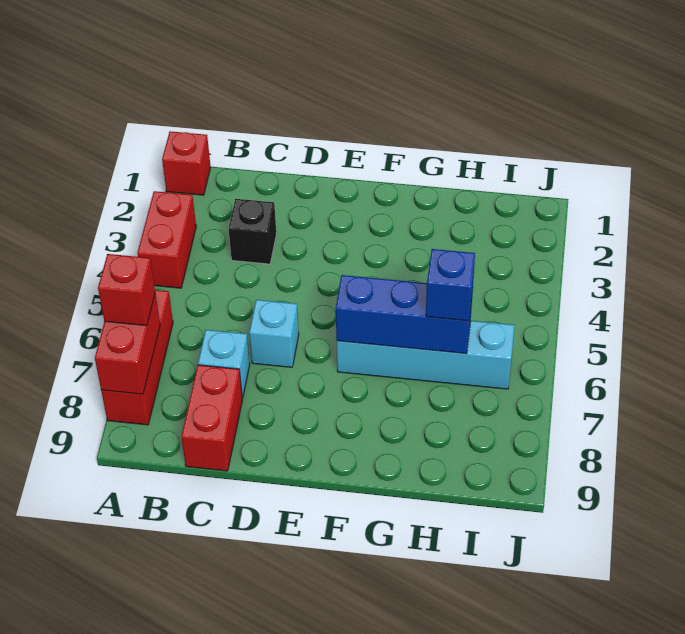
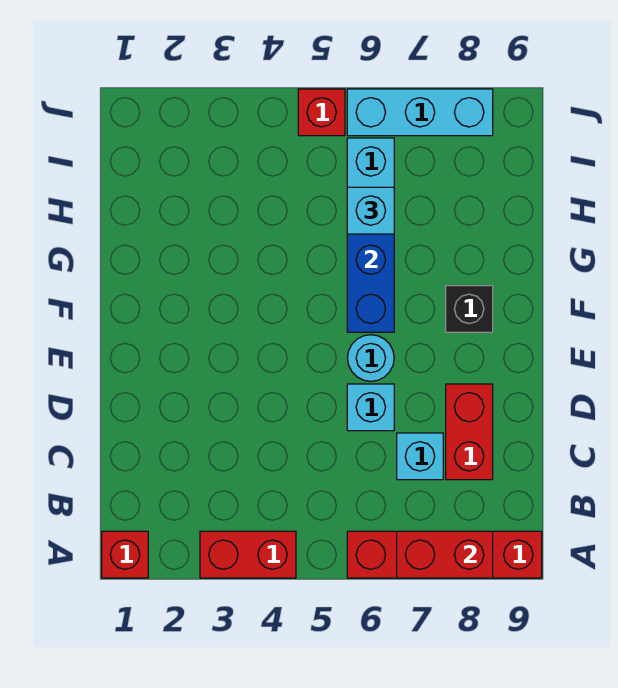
red 1x3 brick [101,290,173,425] -> red 1x4 brick [347,531,542,578]
red 1x1 brick [98,254,155,326] -> red 1x1 brick moved to [298,89,345,136]
black 1x1 brick [229,199,276,264] -> black 1x1 brick moved to [446,286,493,332]
red 1x2 brick [181,365,242,471] -> red 1x2 brick turned to [446,384,493,480]
none -> cyan 1x1 round brick [348,335,394,381]
blue 1x1 brick [426,249,475,321] -> cyan 1x1 brick [347,187,394,234]
none -> cyan 1x3 brick [347,89,493,136]

